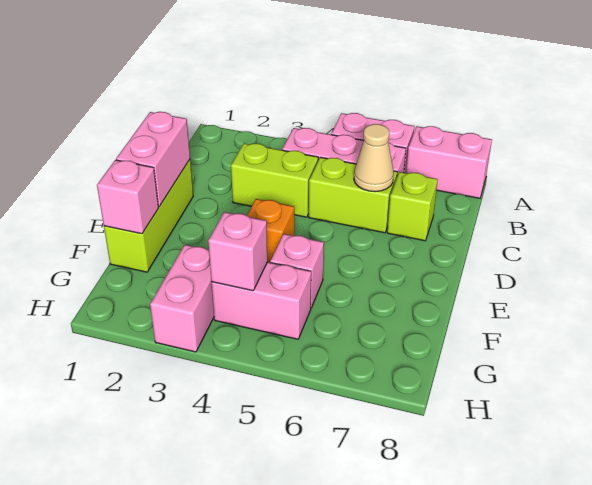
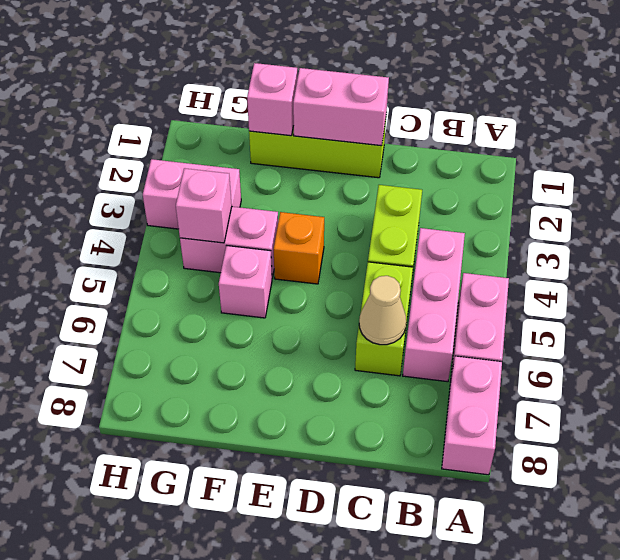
lime 1x1 brick [387,172,438,241] -> none
pink 1x2 brick [212,262,311,339] -> pink 1x2 brick turned to [180,207,278,278]

